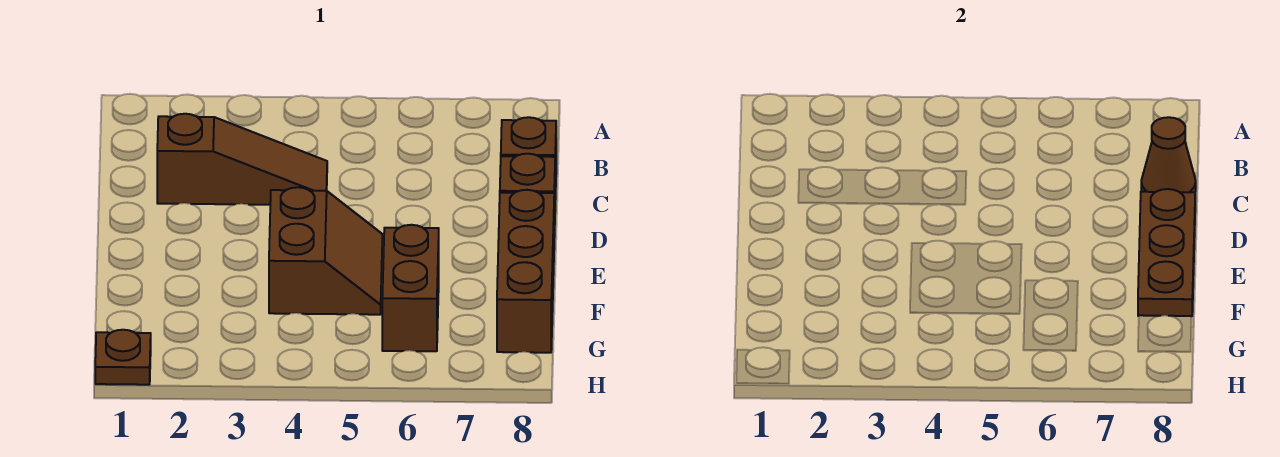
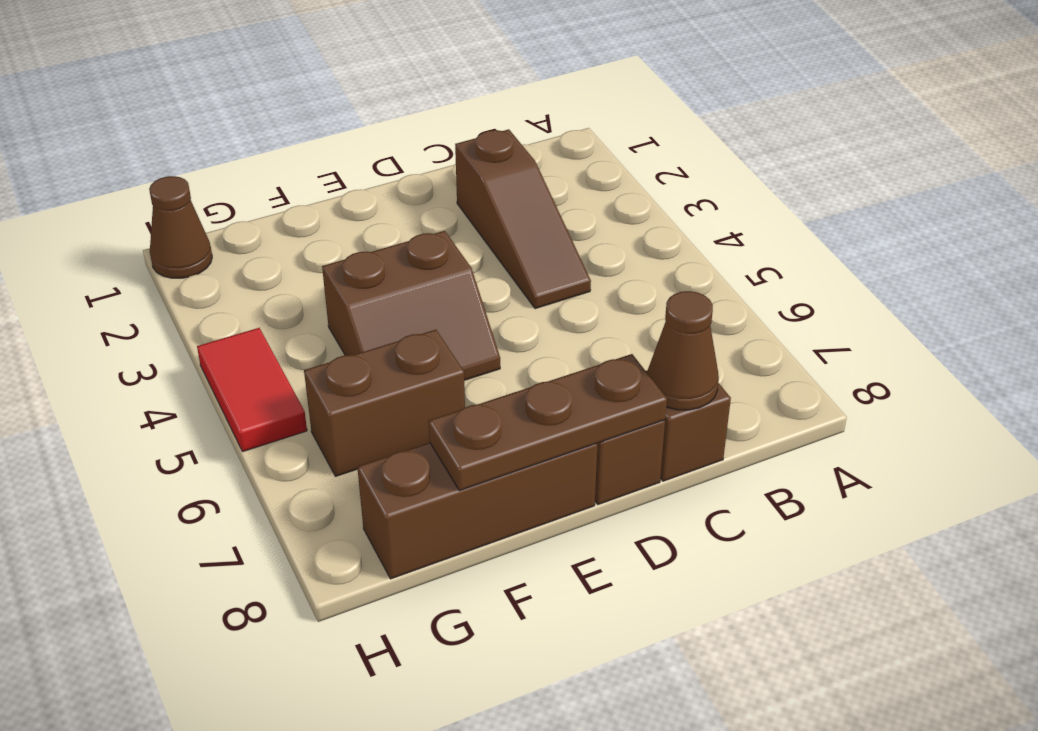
brown 1x1 plate [95,330,151,385] -> brown 1x1 cone [149,176,212,278]
none -> red 1x2 tile [197,328,307,452]

